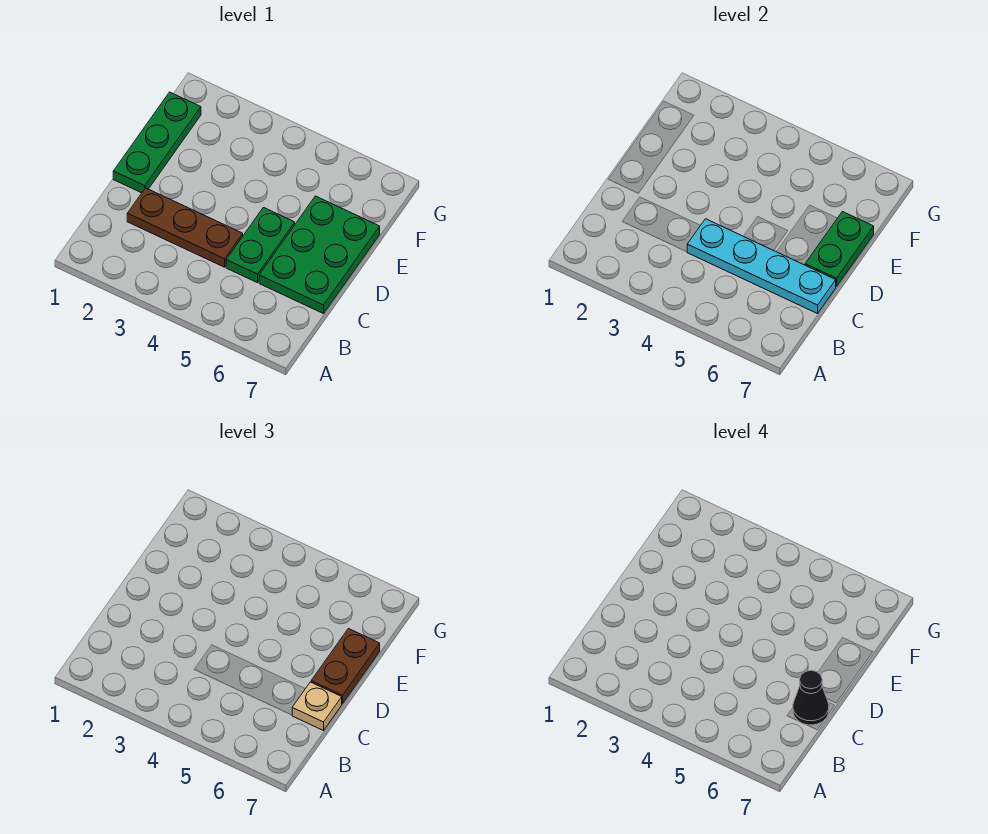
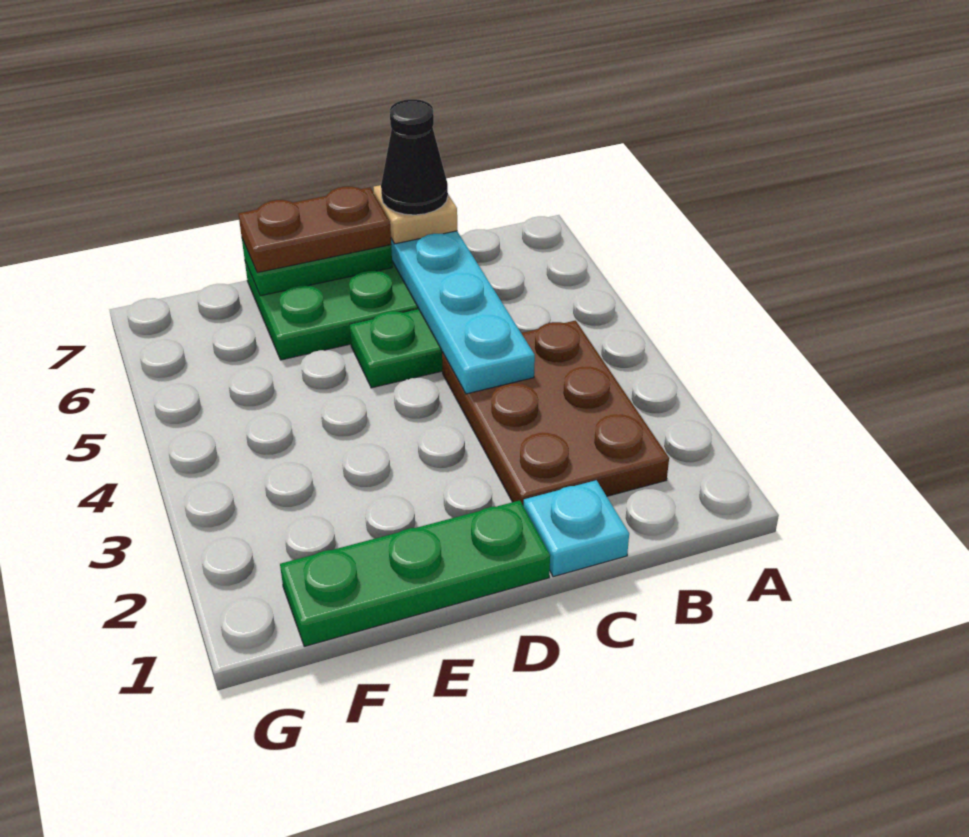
none -> cyan 1x1 plate [524,480,629,577]
brown 1x3 plate [127,188,243,267] -> brown 2x3 plate [442,321,669,506]

